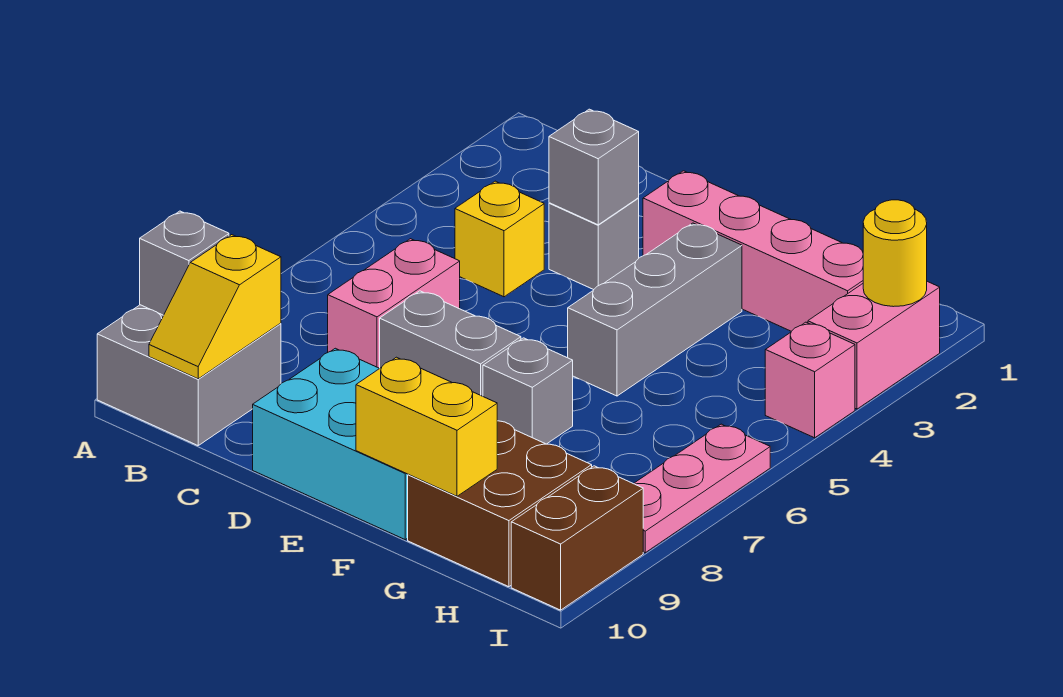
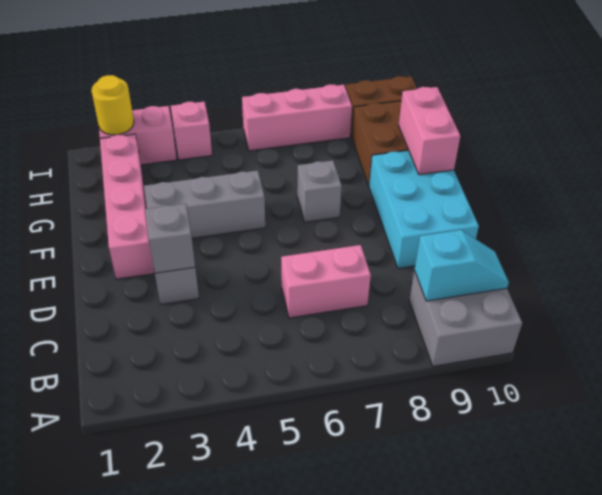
grey 1x1 brick [140,211,229,315] -> none
yellow 1x2 slope [149,235,281,379] -> cyan 1x2 slope [414,230,509,301]
yellow 1x1 brick [455,181,544,297] -> none
grey 1x2 brick [380,291,521,396] -> none
yellow 1x2 brick [356,357,497,496] -> pink 1x2 brick [398,87,460,175]
pink 1x3 plate [634,424,770,553] -> pink 1x3 brick [242,84,352,151]

